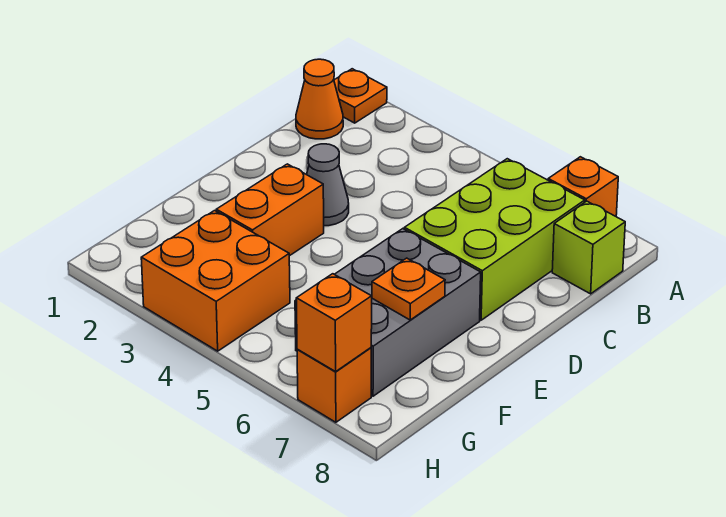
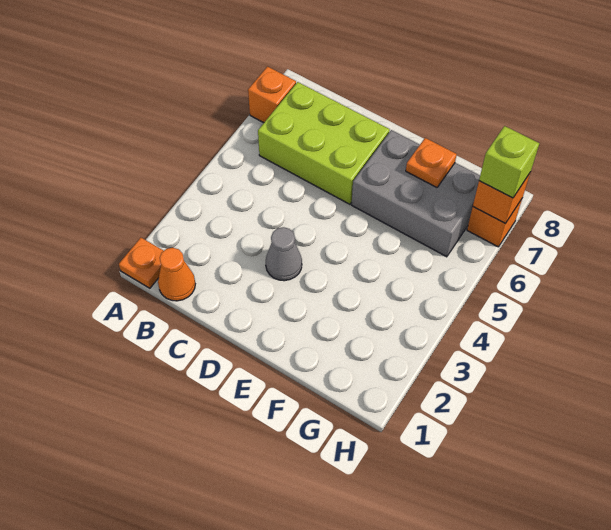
lime 1x1 brick [552,201,625,294] -> lime 1x1 brick moved to [479,126,539,198]
orange 1x2 brick [216,164,324,256] -> none
orange 2x2 brick [141,211,290,351] -> none

